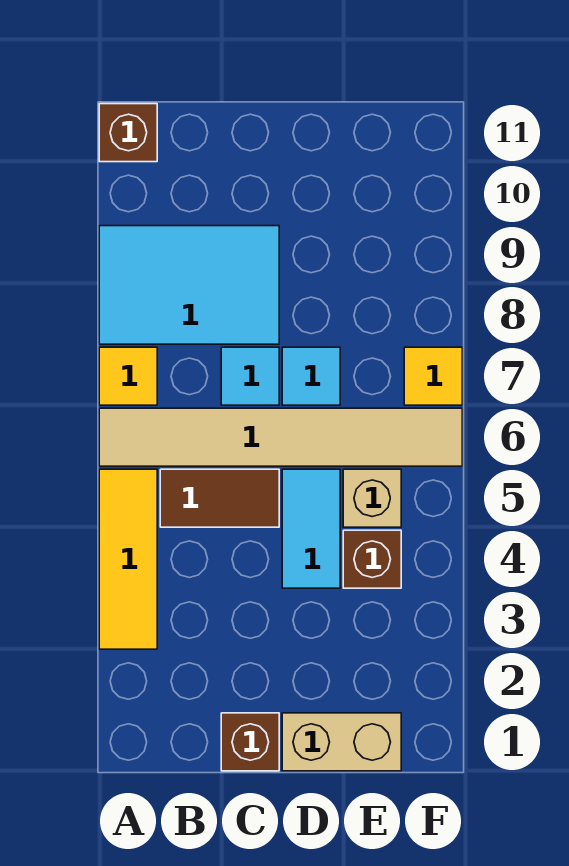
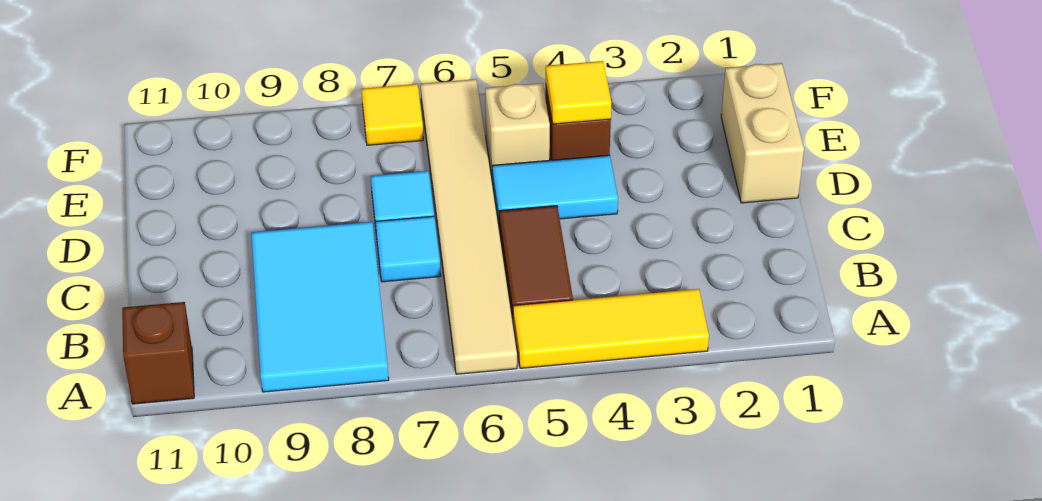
yellow 1x1 tile [99,347,157,405] -> yellow 1x1 tile moved to [546,61,611,124]
brown 1x1 brick [221,713,279,771] -> none

